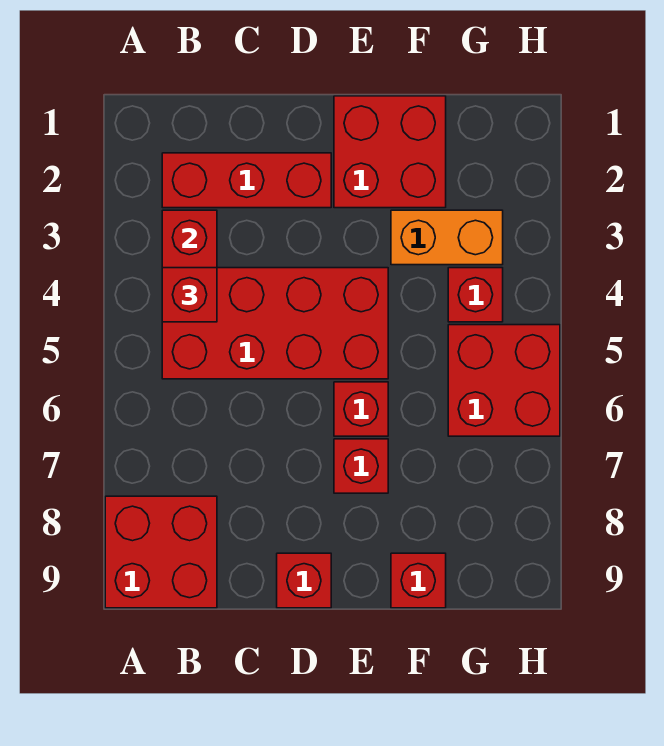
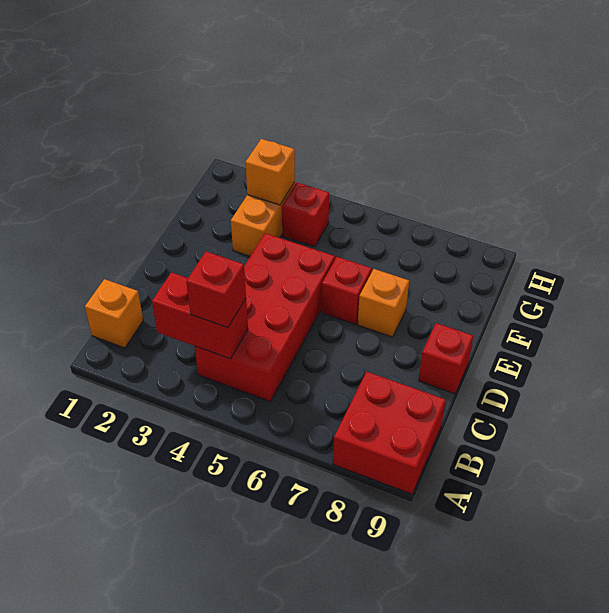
none -> orange 1x1 brick [85,279,143,348]
red 1x3 brick [162,153,331,208] -> none
red 2x2 brick [334,96,446,208] -> none
red 1x1 brick [334,439,388,493] -> orange 1x1 brick [358,269,409,337]
red 1x1 brick [391,553,446,608] -> none
none -> orange 1x1 brick [245,139,295,205]
red 2x2 brick [448,325,560,436] -> none

